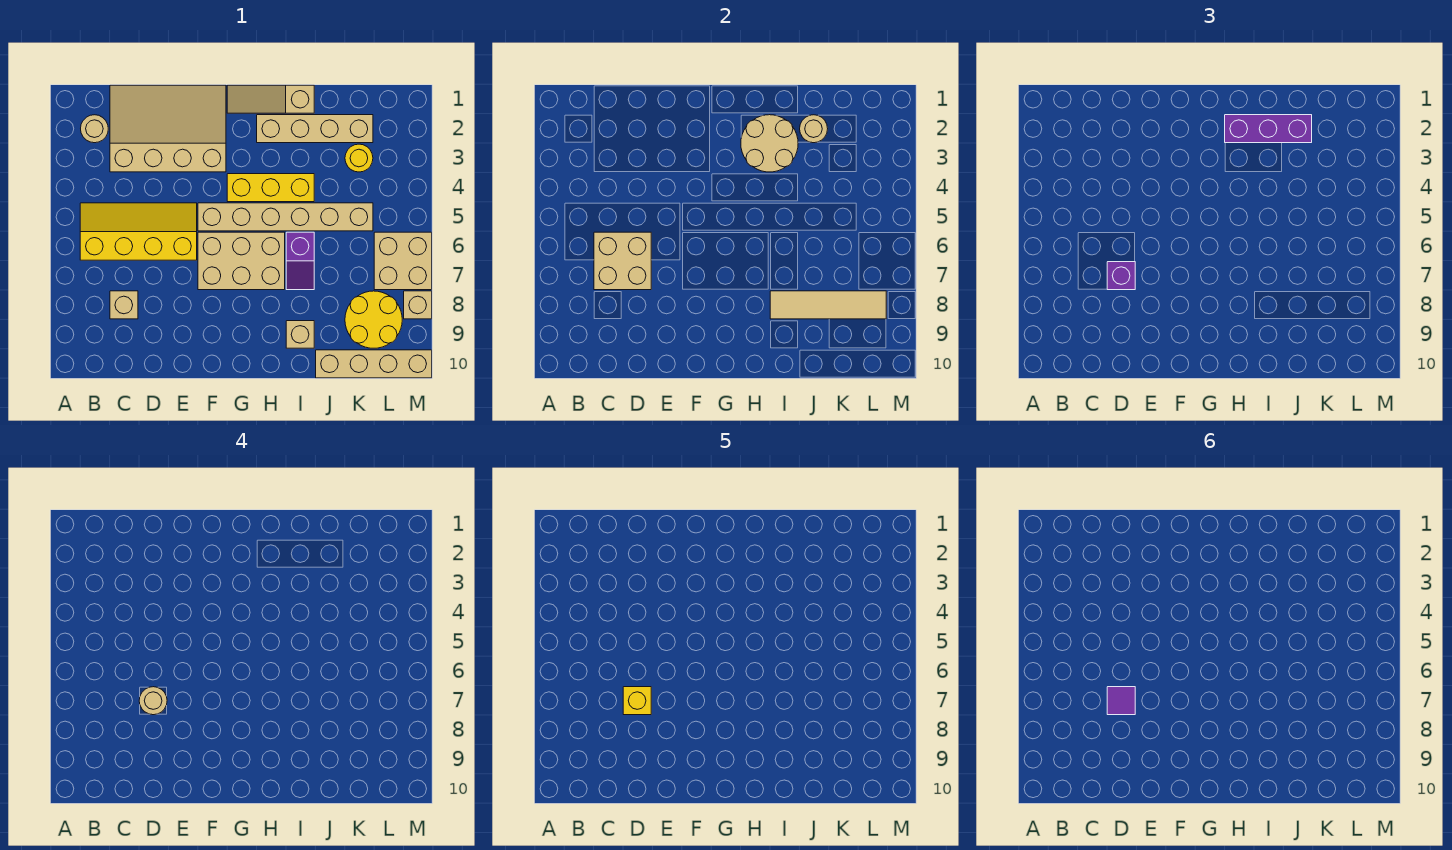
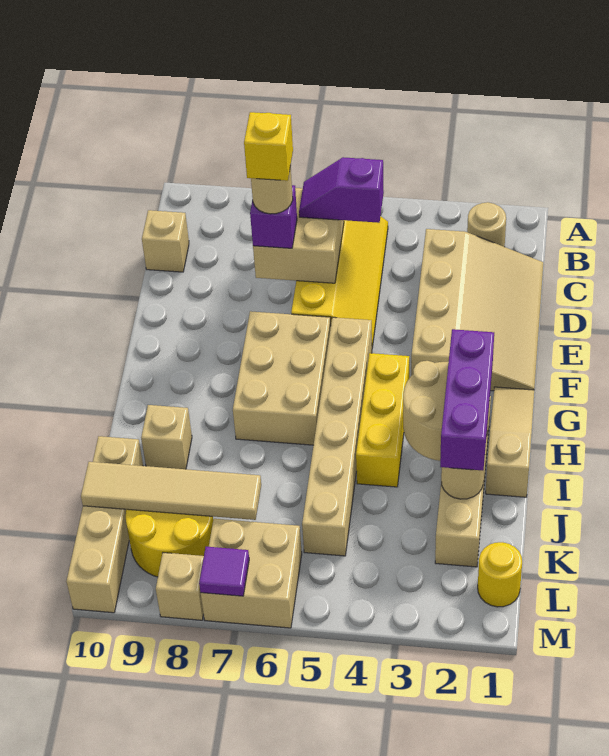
tan 1x1 brick [110,291,138,319] -> tan 1x1 brick moved to [142,210,189,272]
purple 1x1 tile [1107,687,1135,715] -> purple 1x1 tile moved to [199,547,249,596]
purple 1x2 slope [286,232,314,290] -> purple 1x2 slope moved to [299,157,384,223]
tan 1x4 tile [770,291,886,319] -> tan 1x4 tile turned to [81,462,261,520]
yellow 1x1 round brick [345,144,373,172] -> yellow 1x1 round brick moved to [478,542,522,607]

